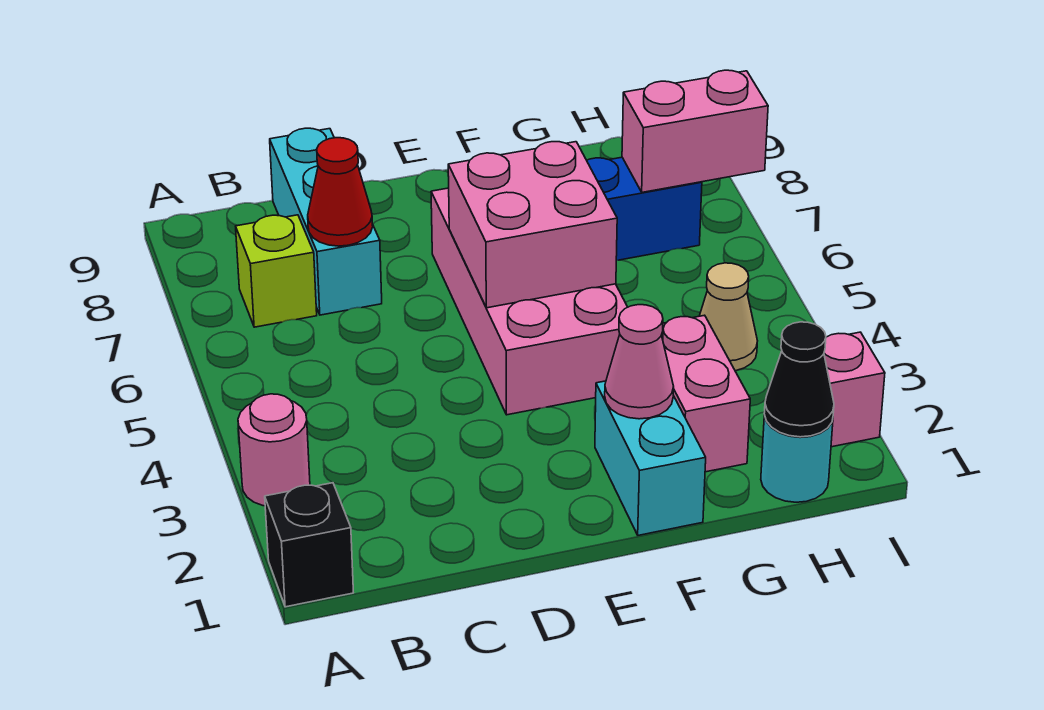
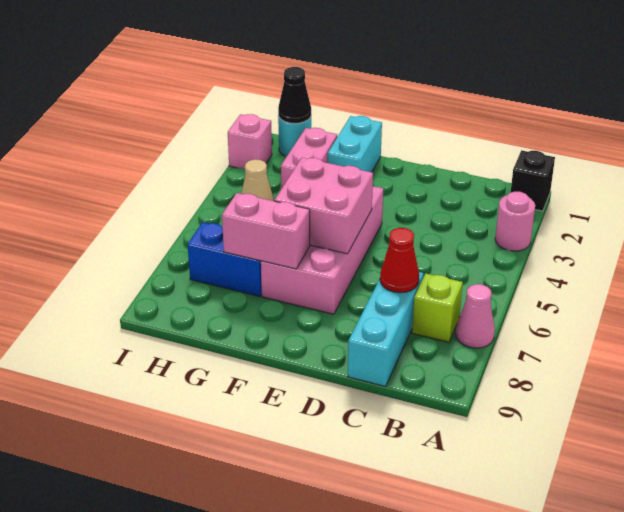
pink 1x1 cone [605,305,674,419] -> pink 1x1 cone moved to [456,284,495,348]
pink 1x2 brick [622,70,768,192] -> pink 1x2 brick moved to [222,193,310,269]

